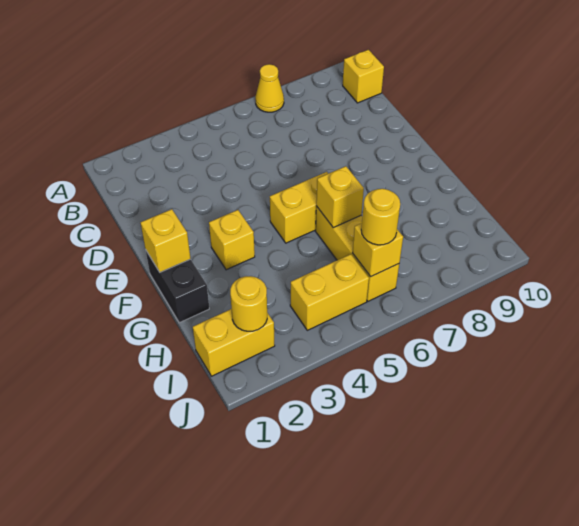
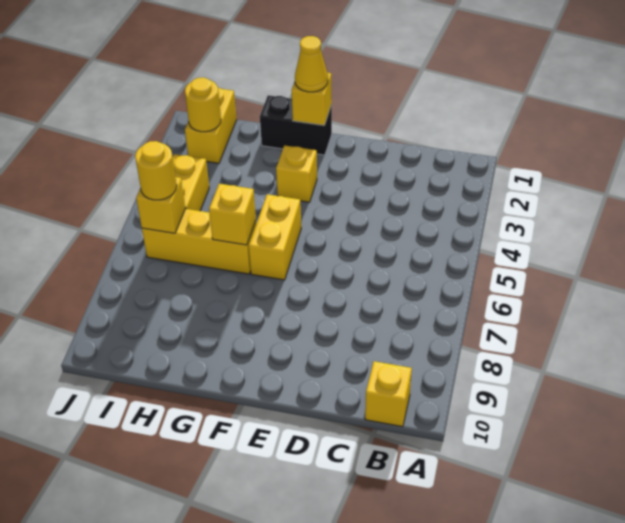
yellow 1x1 cone [255,64,284,112] -> yellow 1x1 cone moved to [295,36,328,92]

